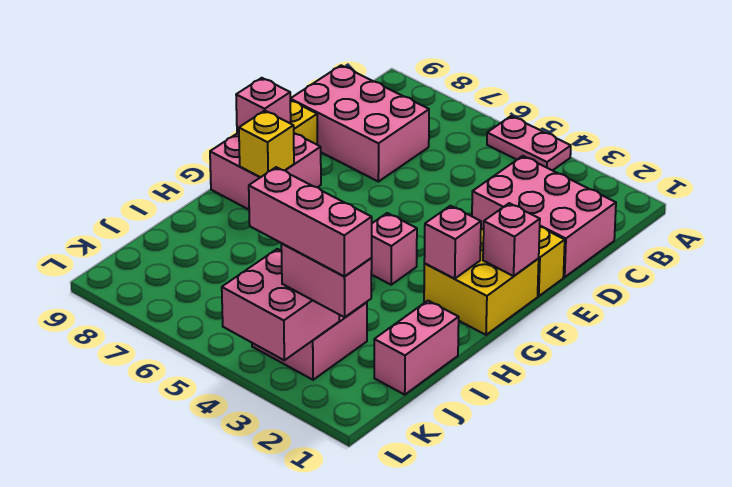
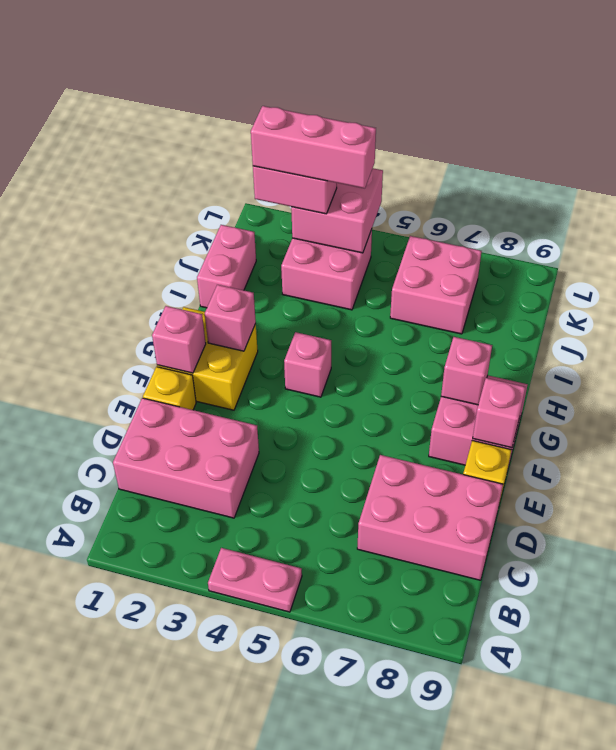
yellow 1x1 brick [239,111,294,177] -> pink 1x1 brick [441,337,492,405]
none -> pink 2x2 brick [390,236,482,334]

